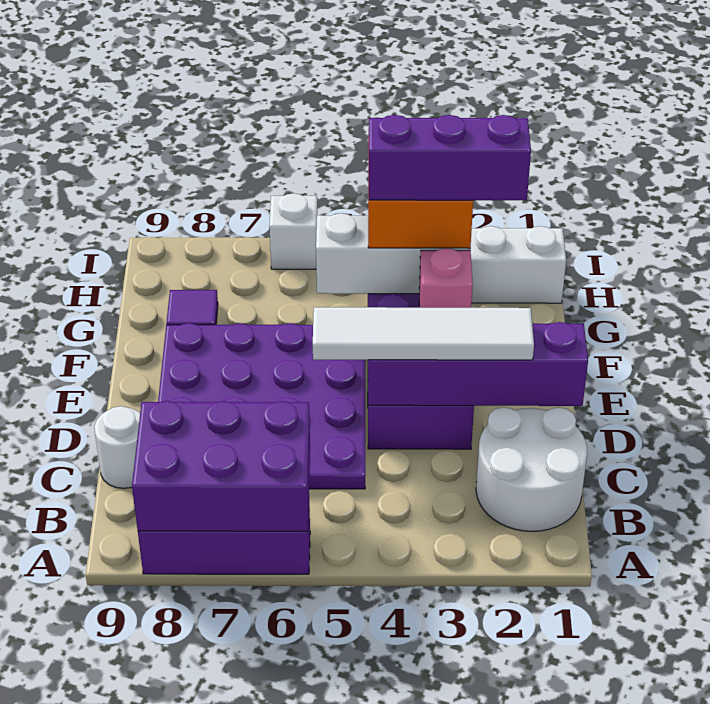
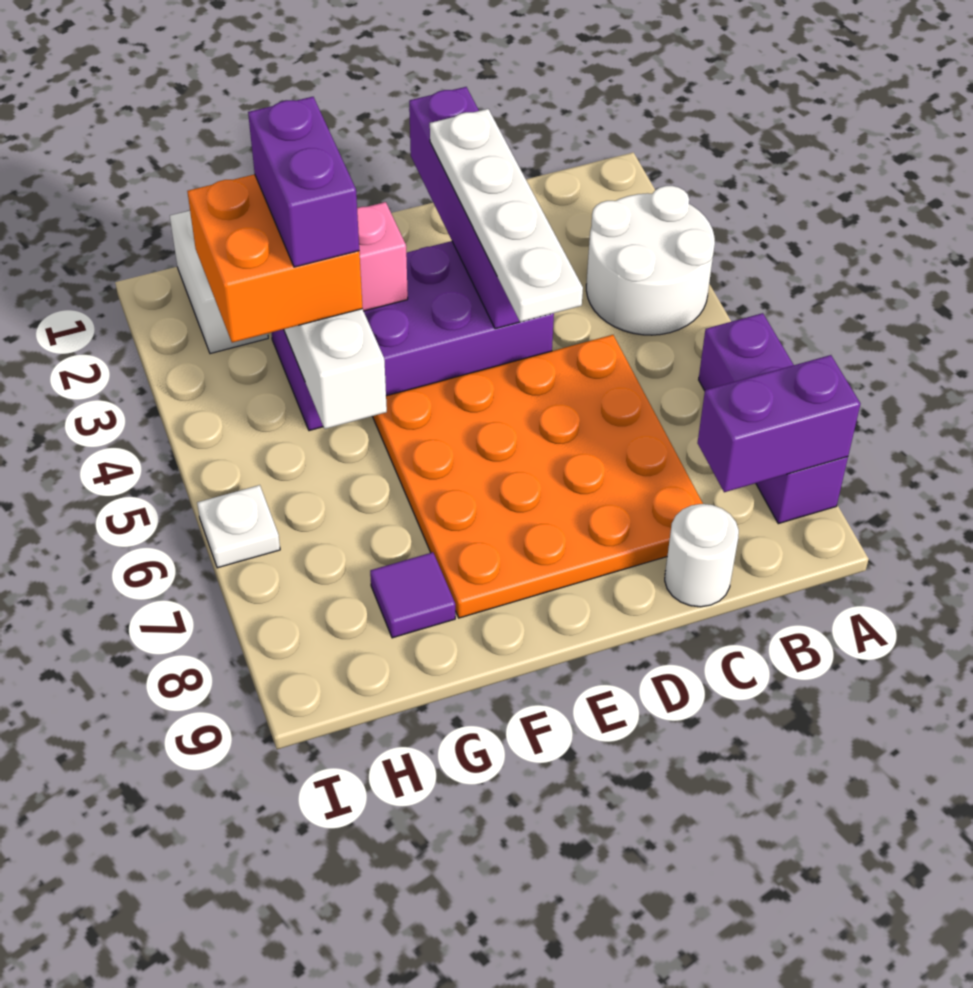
purple 2x3 brick [132,401,310,531] -> purple 1x2 brick [698,355,860,492]
white 2x2 round brick [476,407,587,531] -> white 2x2 round brick moved to [586,186,715,335]
purple 4x4 plate [158,323,365,489] -> orange 4x4 plate [372,335,703,618]
white 1x4 tile [313,307,534,360] -> white 1x4 plate [430,109,583,322]
purple 1x3 brick [368,115,531,200] -> purple 1x2 brick [248,97,359,267]
white 1x1 brick [269,193,317,269] -> white 1x1 plate [197,485,280,568]

